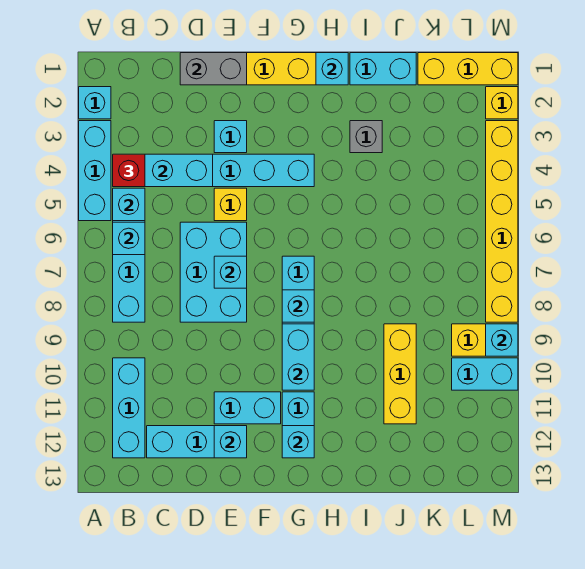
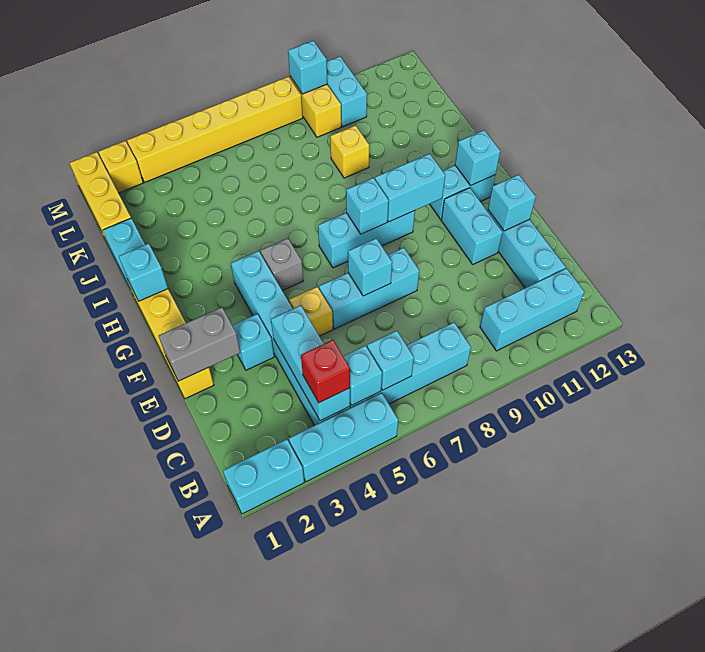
cyan 1x1 brick [79,87,111,119] -> cyan 1x2 brick [223,439,304,514]
grey 1x2 brick [180,53,247,85] -> grey 1x2 brick turned to [159,307,240,381]
cyan 2x3 brick [180,222,247,322] -> cyan 1x3 brick [319,248,419,329]
grey 1x1 brick [350,121,382,153] -> grey 1x1 brick moved to [260,238,303,291]
yellow 1x3 brick [384,324,416,424] -> yellow 1x1 brick [330,125,369,178]

